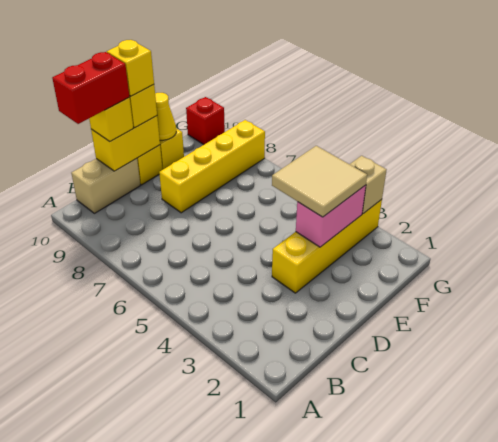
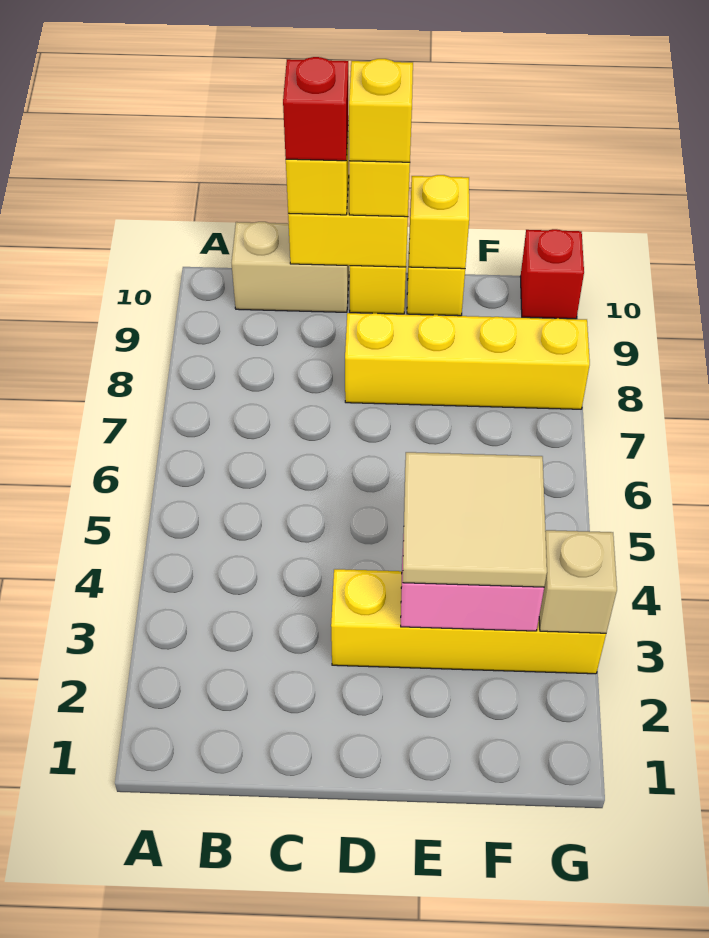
red 1x2 brick [52,52,129,124] -> red 1x1 brick [283,57,349,161]
yellow 1x1 cone [155,93,176,140] -> yellow 1x1 brick [409,175,469,269]

